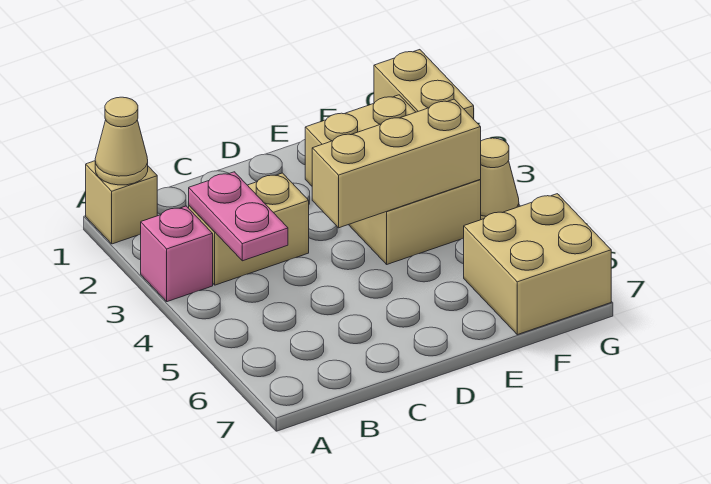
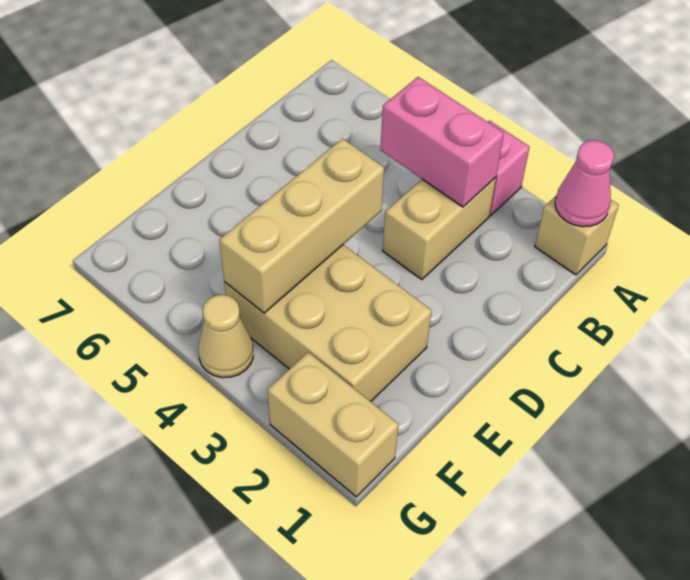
tan 1x1 cone [95,97,148,185] -> pink 1x1 cone [555,140,614,227]
pink 1x2 plate [189,172,288,261] -> pink 1x2 brick [380,77,504,207]
tan 2x2 brick [464,194,611,335] -> none

